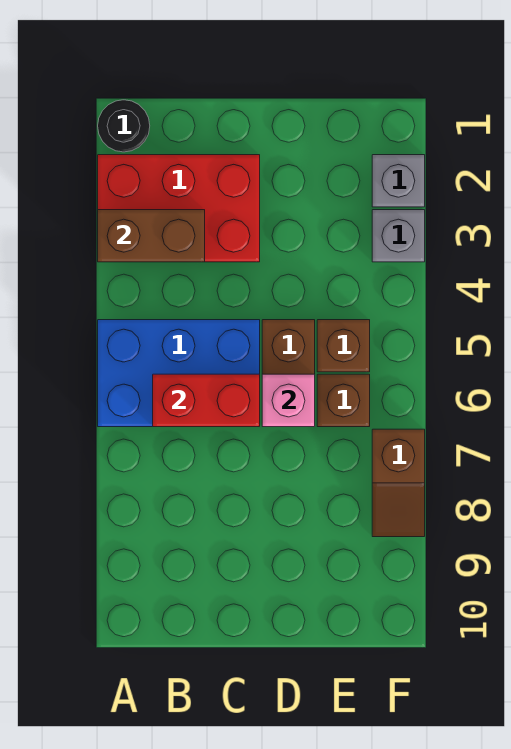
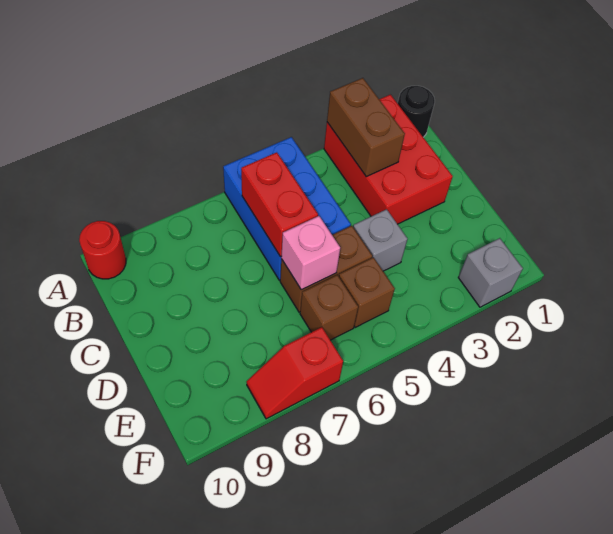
none -> red 1x1 round brick [79,221,126,279]
grey 1x1 brick [372,210,425,262] -> grey 1x1 brick moved to [353,209,408,271]
brown 1x2 slope [372,429,425,537] -> red 1x2 slope [247,327,343,419]

